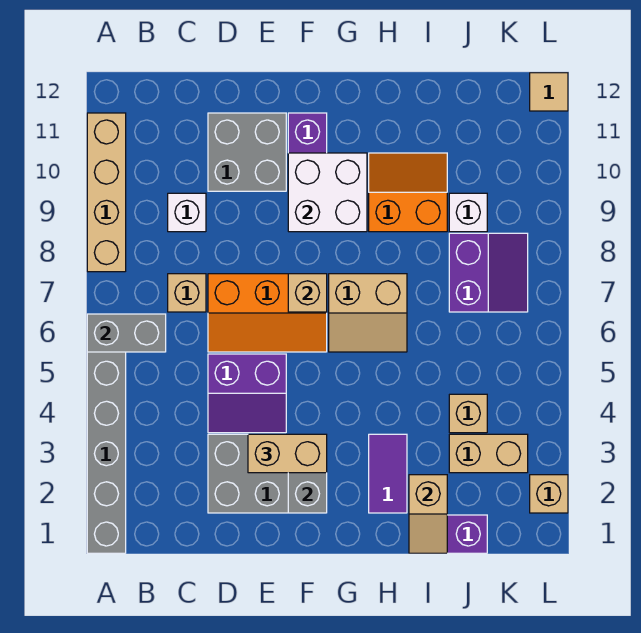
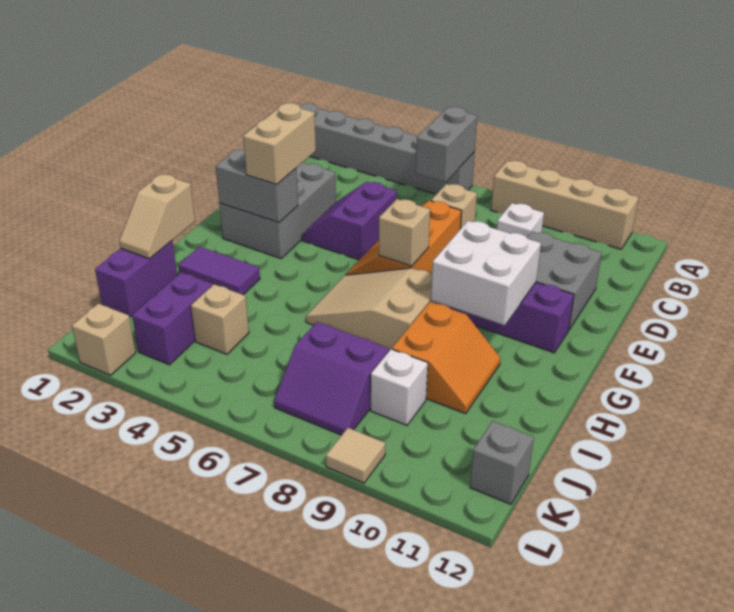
tan 2x2 slope [329,274,407,352] -> tan 2x3 slope [306,268,443,351]
tan 1x2 slope [409,475,447,553] -> tan 1x2 slope turned to [119,174,195,259]
tan 1x2 brick [449,434,528,473] -> purple 1x2 brick [132,272,212,365]
none -> grey 1x1 brick [470,421,534,504]
tan 1x1 tile [530,73,568,111] -> tan 1x1 tile moved to [326,428,385,483]

